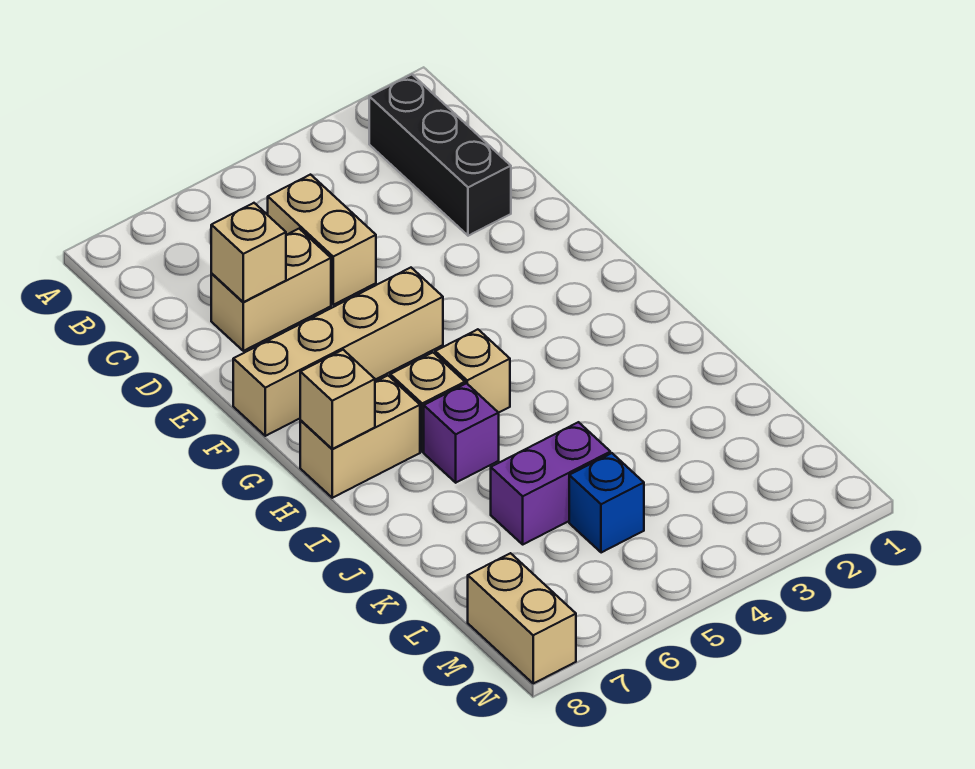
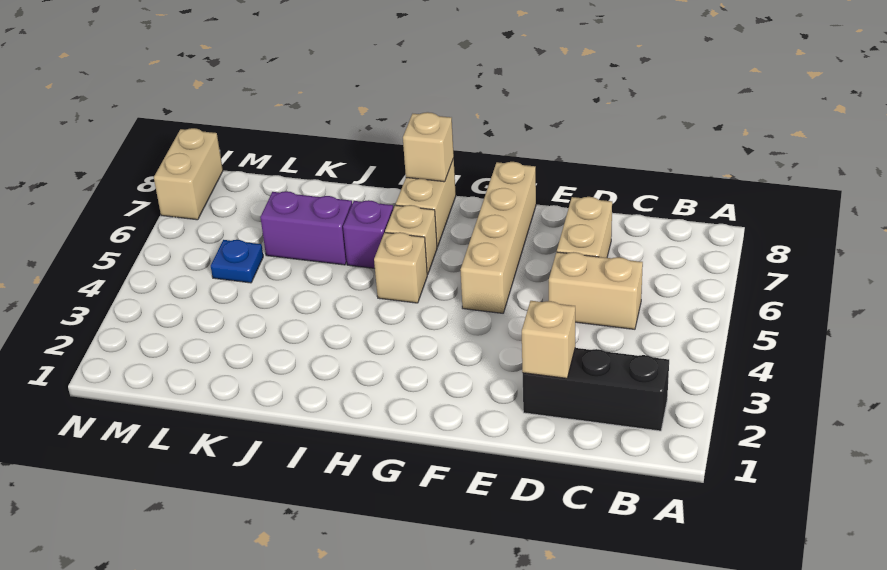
tan 1x1 brick [211,203,286,302] -> tan 1x1 brick moved to [522,301,575,378]
purple 1x2 brick [491,422,610,544] -> purple 1x2 brick turned to [260,191,352,265]
blue 1x1 brick [569,453,644,553] -> blue 1x1 plate [211,240,263,283]
tan 1x2 brick [468,553,576,683] -> tan 1x2 brick turned to [154,128,223,220]

